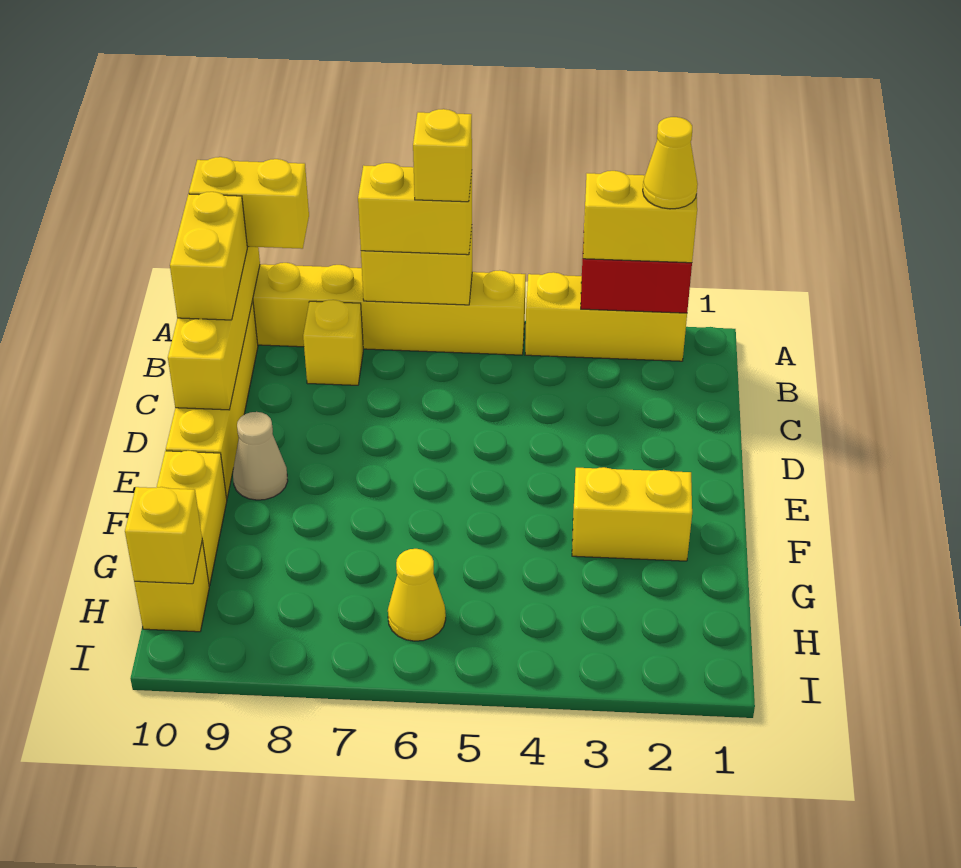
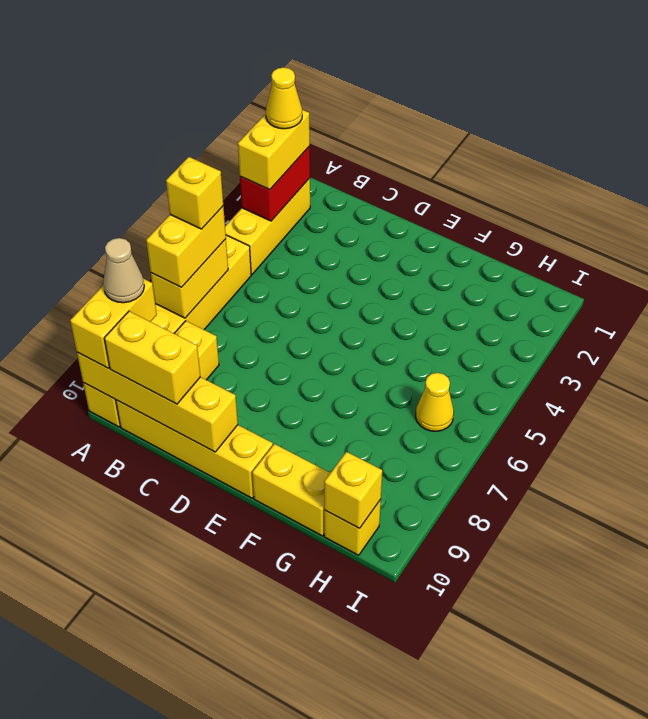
tan 1x1 cone [233,412,288,500] -> tan 1x1 cone moved to [103,238,144,303]
yellow 1x2 brick [572,467,692,561] -> none

